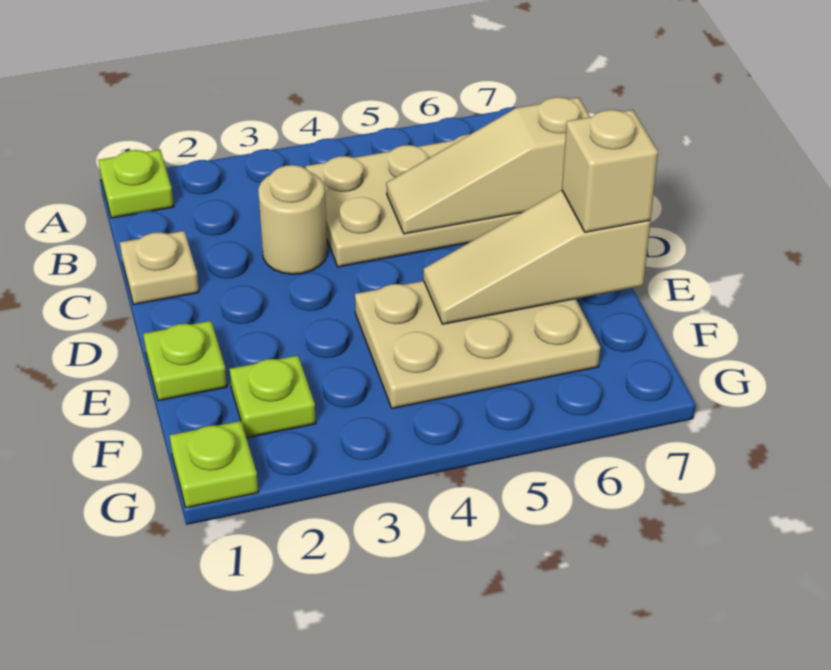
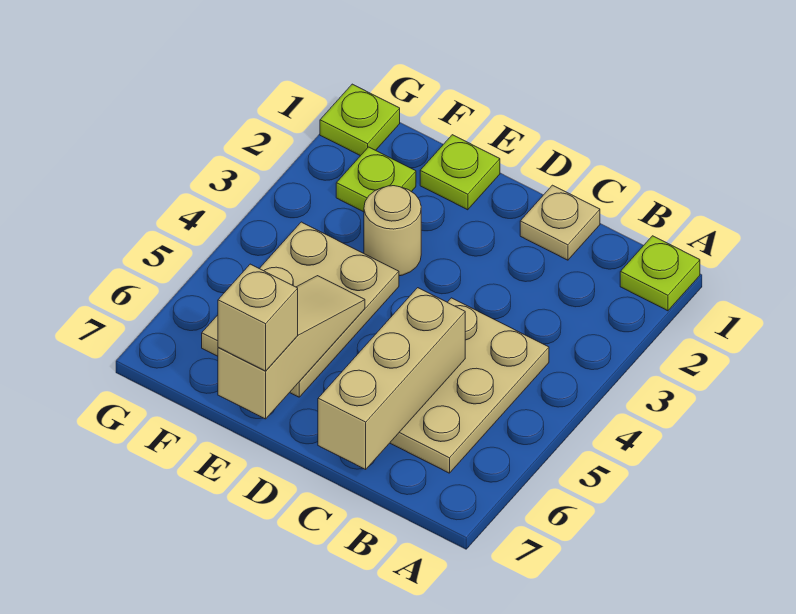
tan 1x1 round brick [258,165,327,274] -> tan 1x1 round brick moved to [364,186,421,276]
tan 1x3 slope [386,97,590,234] -> tan 1x3 brick [318,288,465,469]

